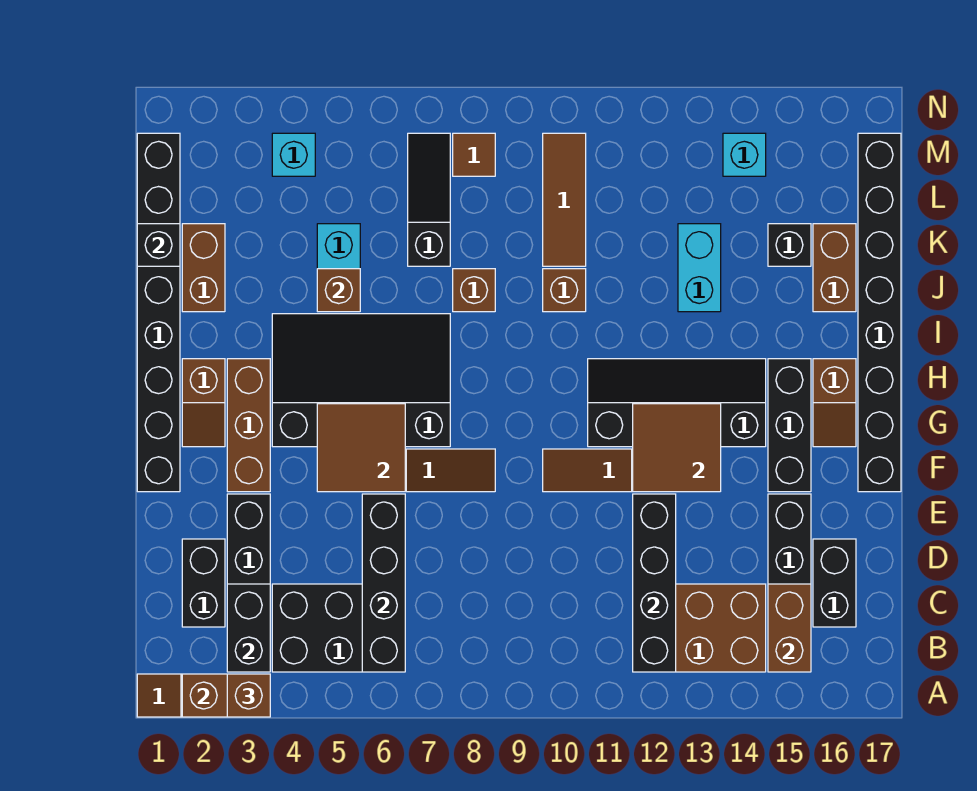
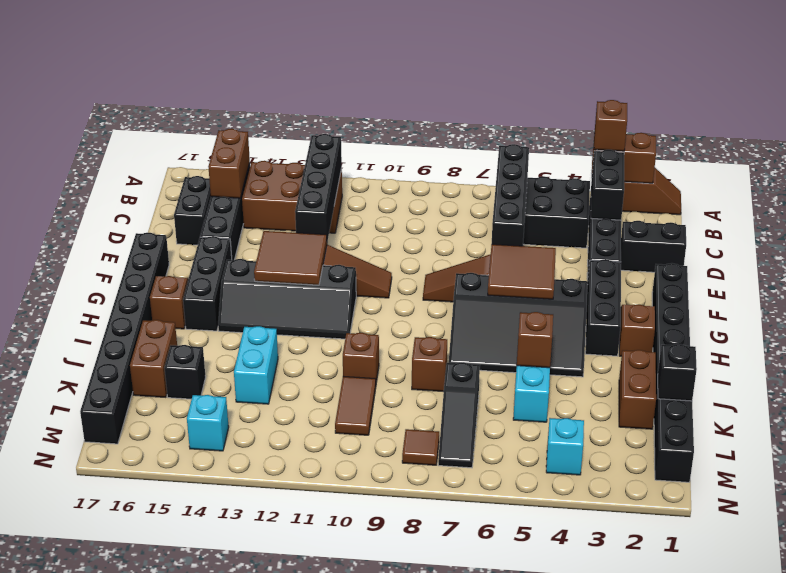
black 1x2 brick [182,539,225,627] -> black 1x2 brick turned to [621,221,686,272]
brown 1x3 brick [227,359,270,492] -> black 1x3 brick [585,259,621,356]
brown 1x3 tile [543,133,586,266] -> brown 1x2 tile [335,376,376,435]

